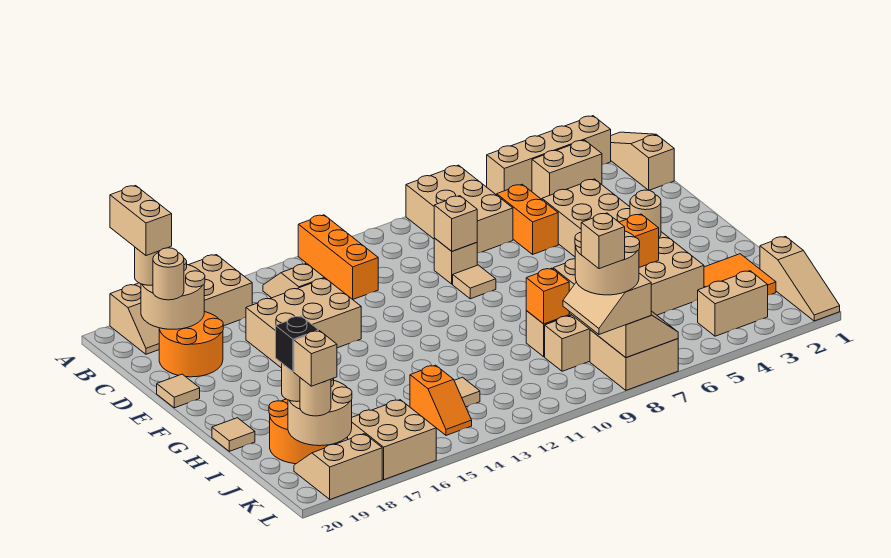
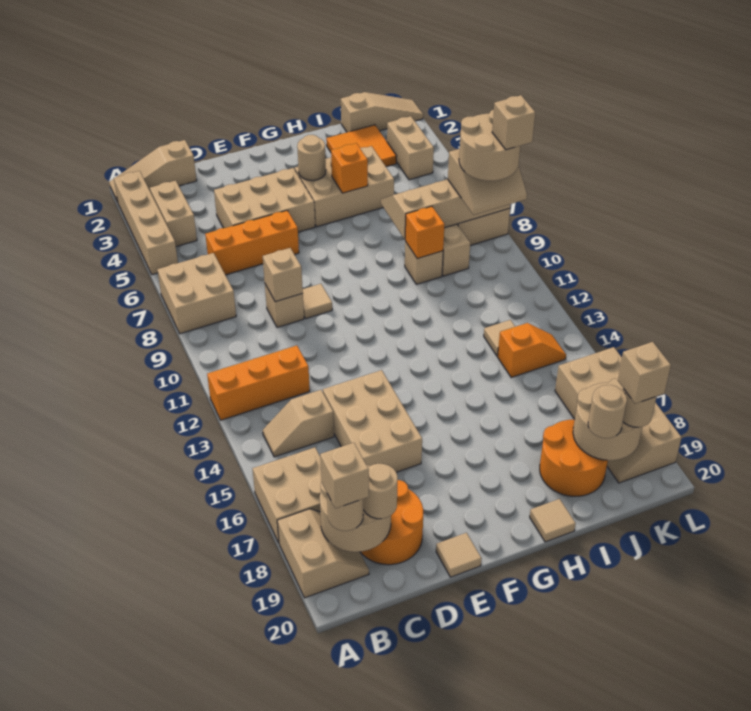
tan 2x3 brick [406,165,513,253] -> tan 2x2 brick [157,253,236,334]
tan 1x2 brick [110,186,172,256] -> tan 1x1 brick [320,443,369,509]
orange 1x2 brick [497,184,558,254] -> orange 1x3 brick [205,210,299,275]
black 1x1 brick [276,316,319,372] -> none

